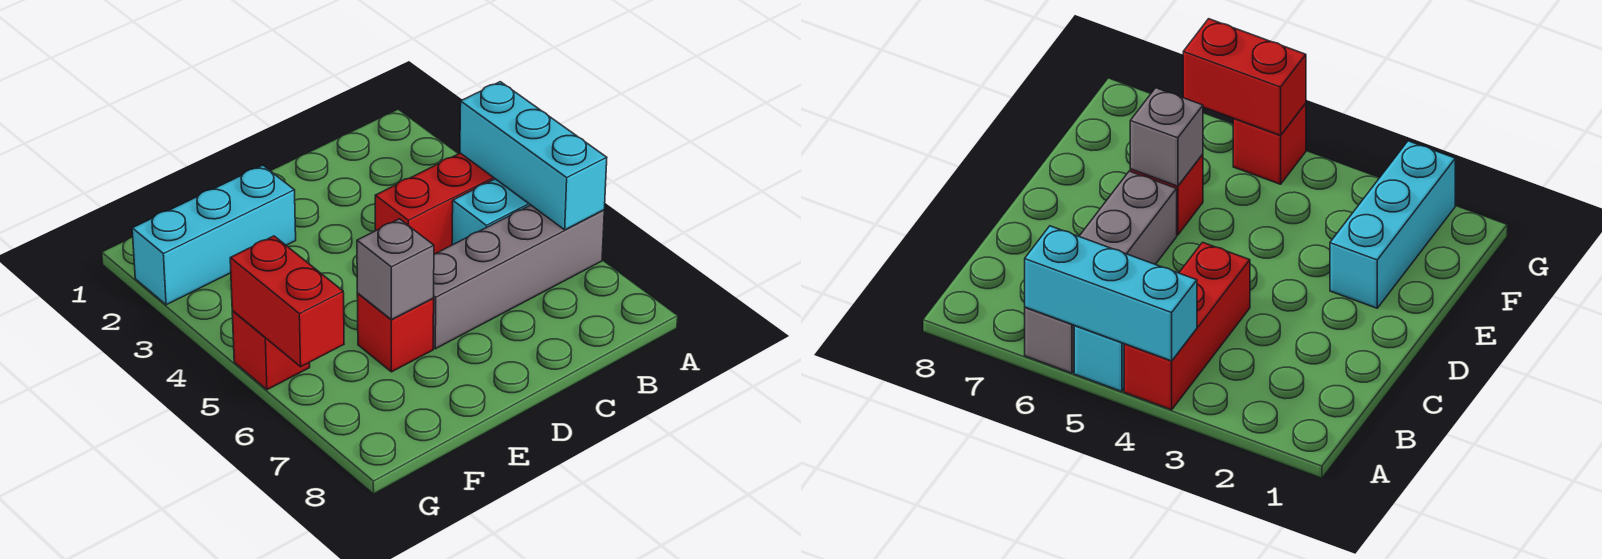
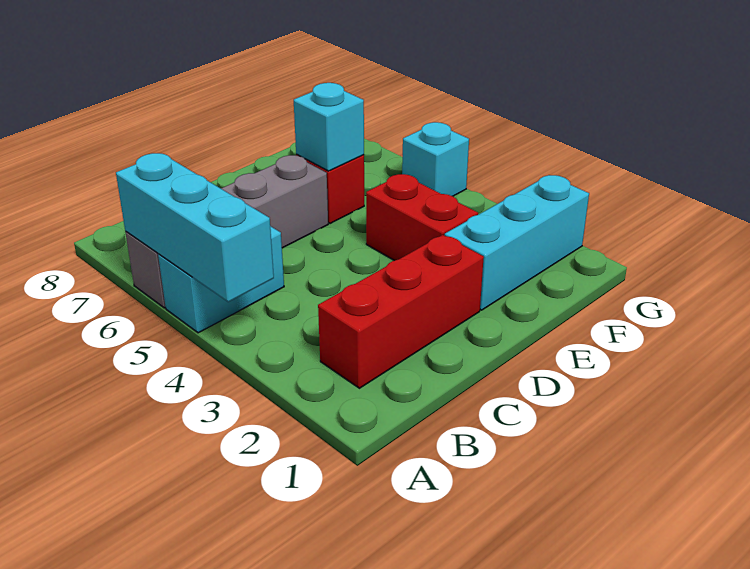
red 1x3 brick [375,153,495,254] -> red 1x3 brick moved to [318,235,484,388]
grey 1x1 brick [357,219,434,320] -> cyan 1x1 brick [294,83,364,171]
red 1x1 brick [232,311,310,390] -> cyan 1x1 brick [402,122,469,196]
red 1x2 brick [230,236,344,367] -> red 1x2 brick moved to [366,174,478,261]

